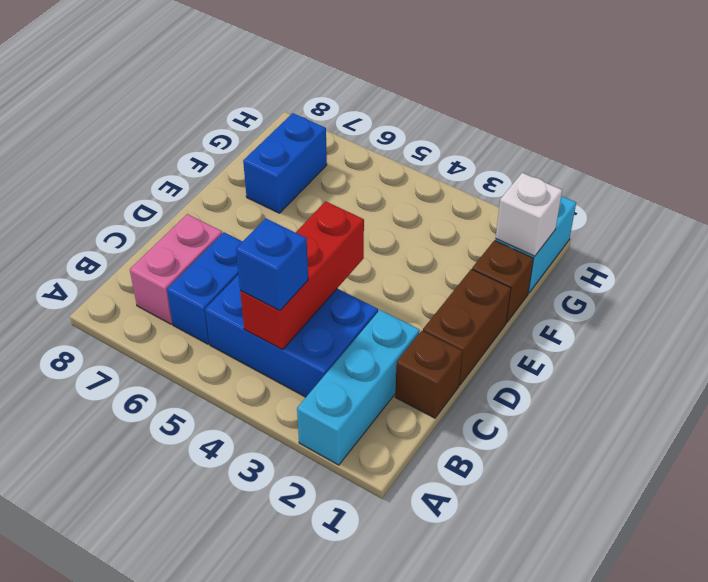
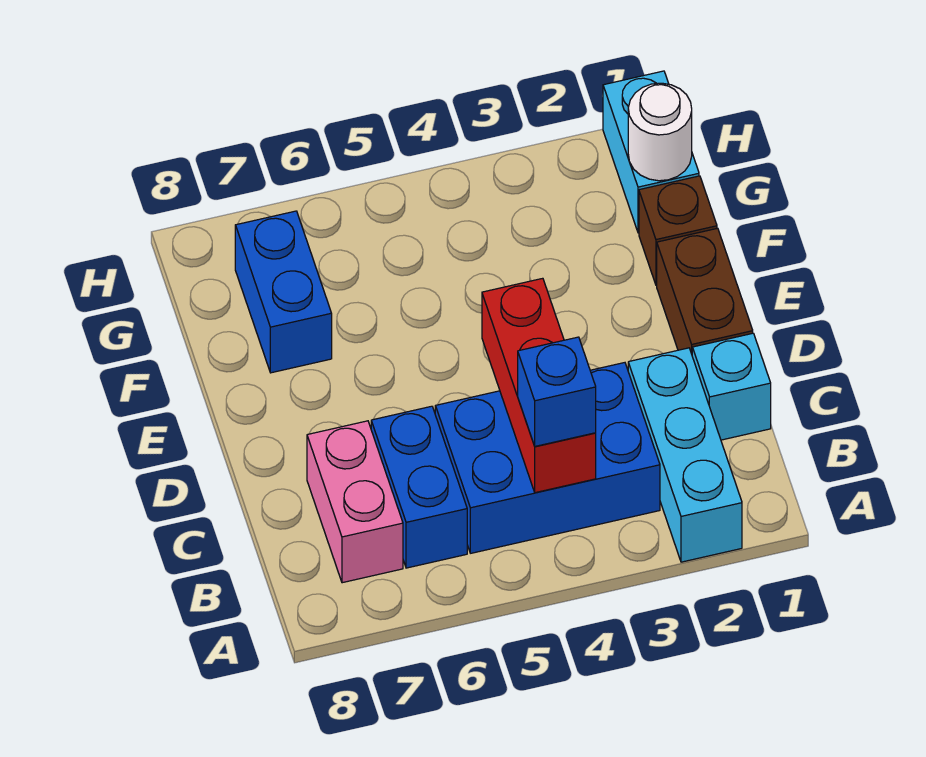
brown 1x1 brick [395,331,463,418] -> cyan 1x1 brick [692,333,771,440]
white 1x1 brick [496,173,562,256] -> white 1x1 round brick [628,83,692,181]

